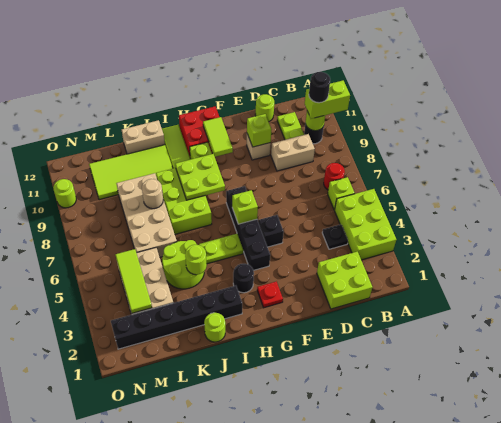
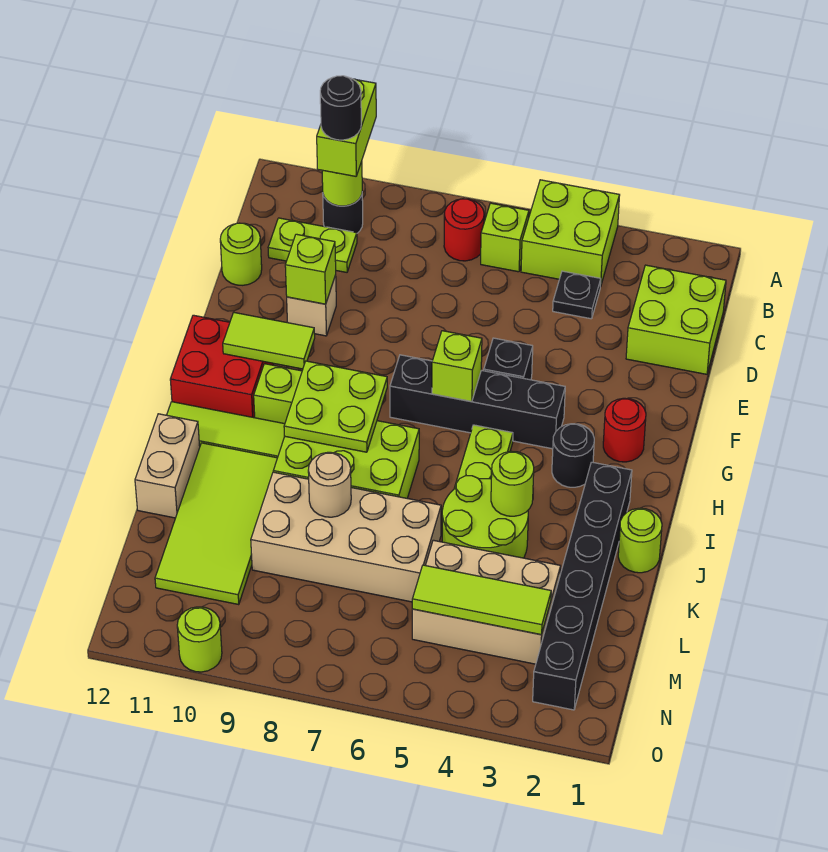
lime 2x3 brick [335,189,396,260] -> lime 2x2 brick [521,180,620,287]
tan 1x2 brick [271,134,315,171] -> none
red 1x1 plate [257,282,283,308] -> red 1x1 round brick [603,398,646,462]

